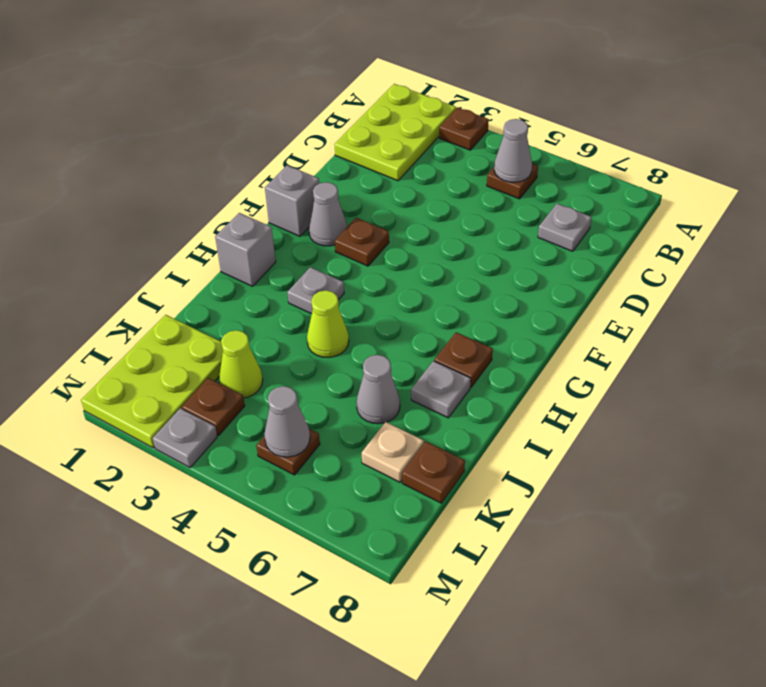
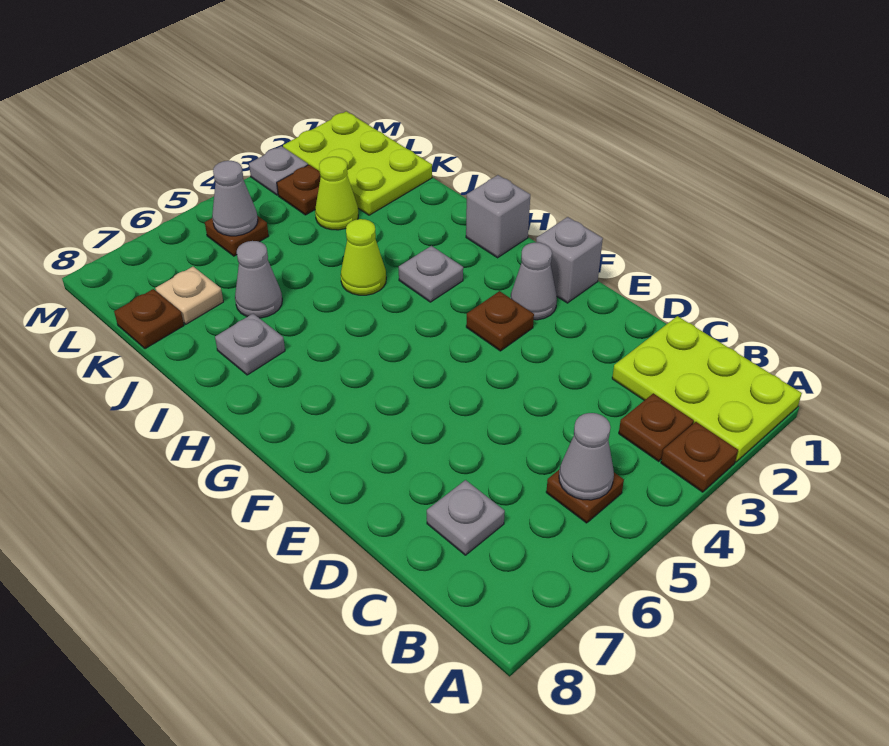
brown 1x1 plate [434,332,493,387] -> brown 1x1 plate moved to [619,393,694,461]

